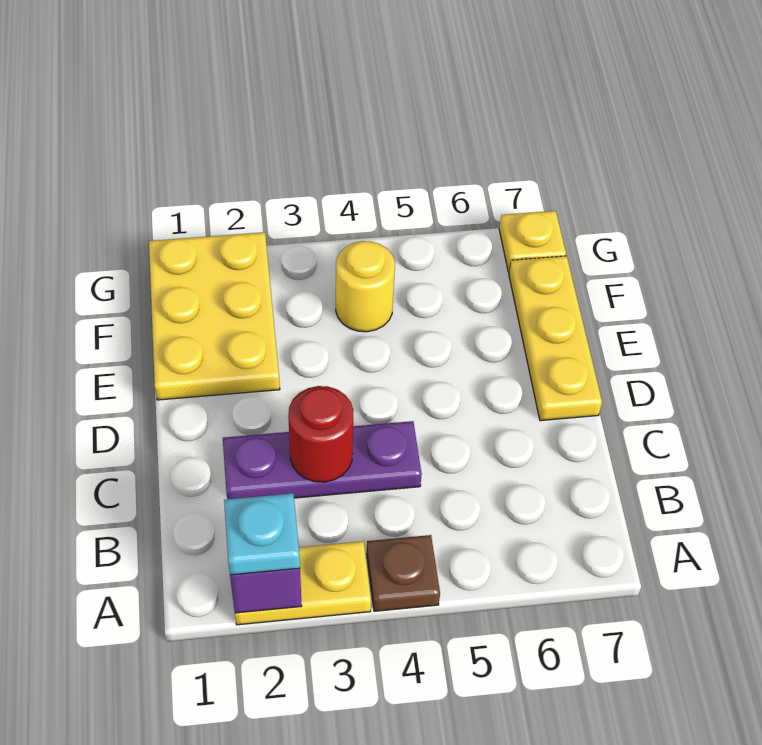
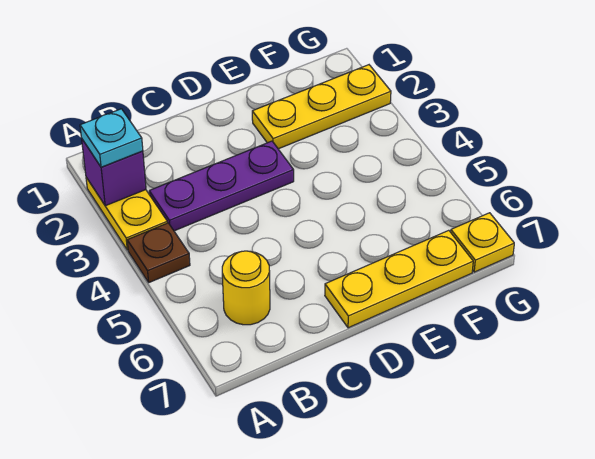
purple 1x3 plate [223,421,422,499] -> purple 1x3 plate turned to [149,141,294,231]
red 1x1 round brick [288,386,354,482] -> none
yellow 2x3 plate [149,232,280,400] -> yellow 1x3 plate [252,65,391,149]
yellow 1x1 round brick [336,241,395,332] -> yellow 1x1 round brick moved to [222,251,270,325]

